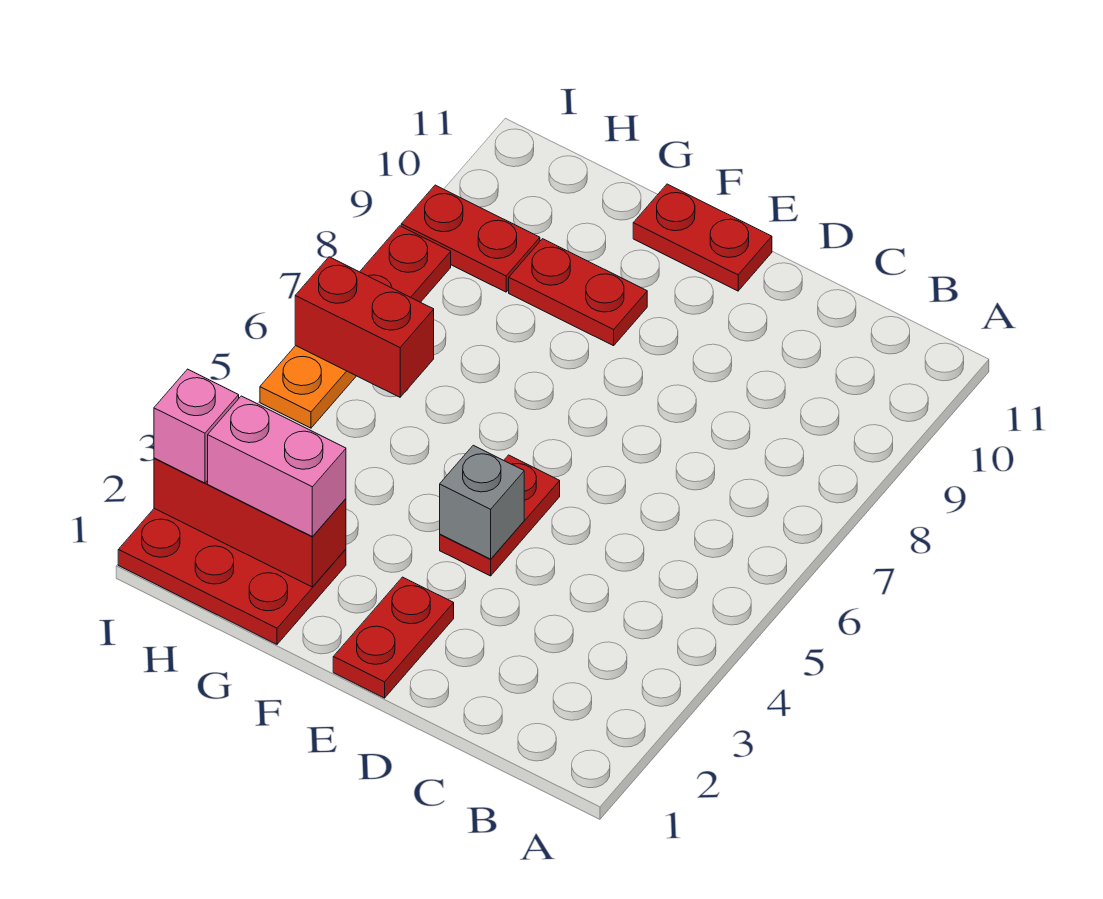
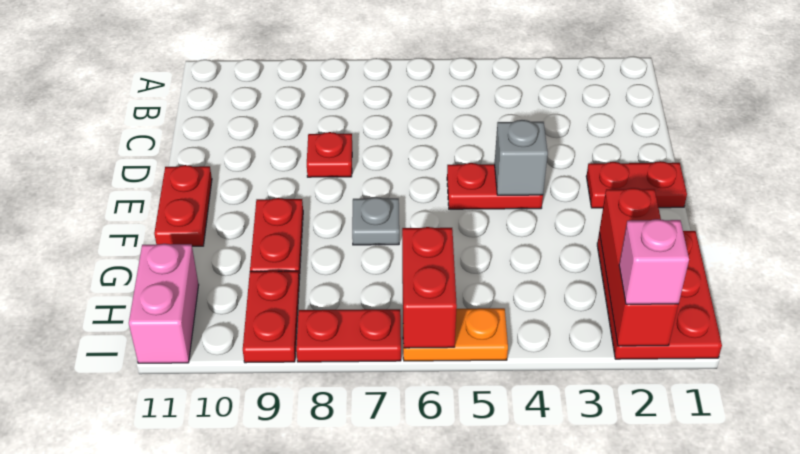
none -> red 1x1 plate [307,132,352,177]
none -> grey 1x1 plate [352,197,399,245]
pink 1x2 brick [208,396,346,536] -> pink 1x2 brick moved to [129,244,199,363]

